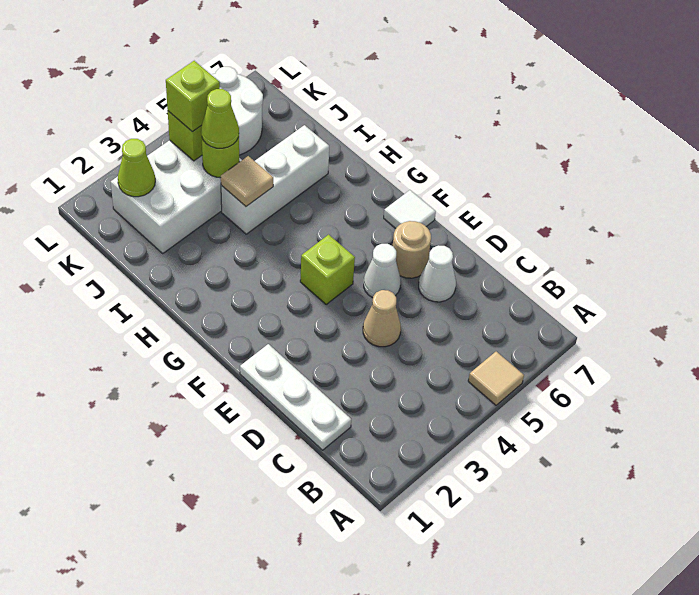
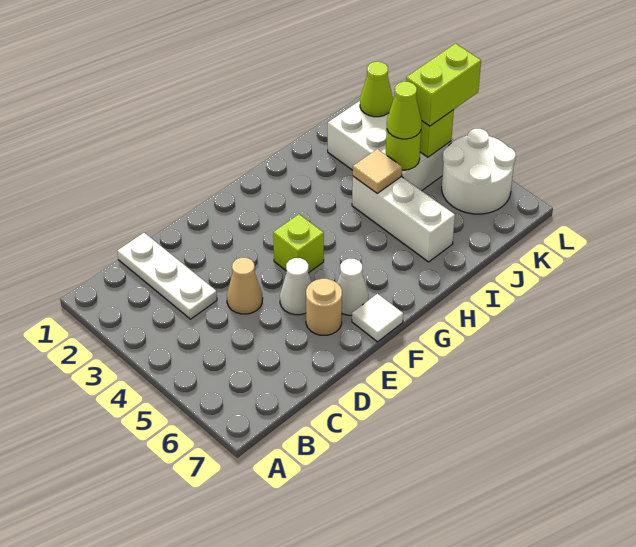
tan 1x1 tile [468,352,524,405] -> none
white 1x3 plate [240,344,351,450] -> white 1x3 plate turned to [118,233,217,319]
white 1x1 cone [419,245,456,302] -> white 1x1 cone moved to [337,259,368,315]
lime 1x1 brick [166,61,220,132] -> lime 1x2 brick [406,44,481,126]

